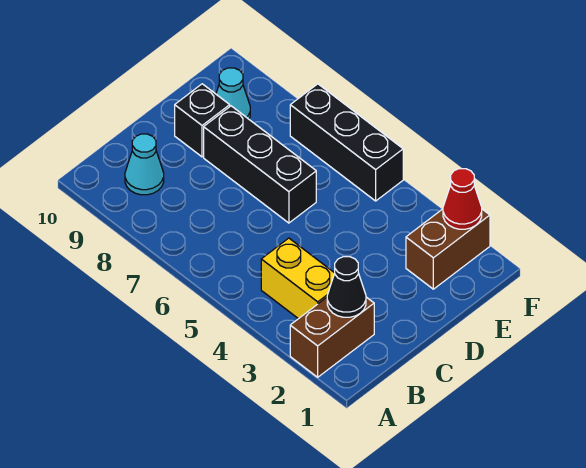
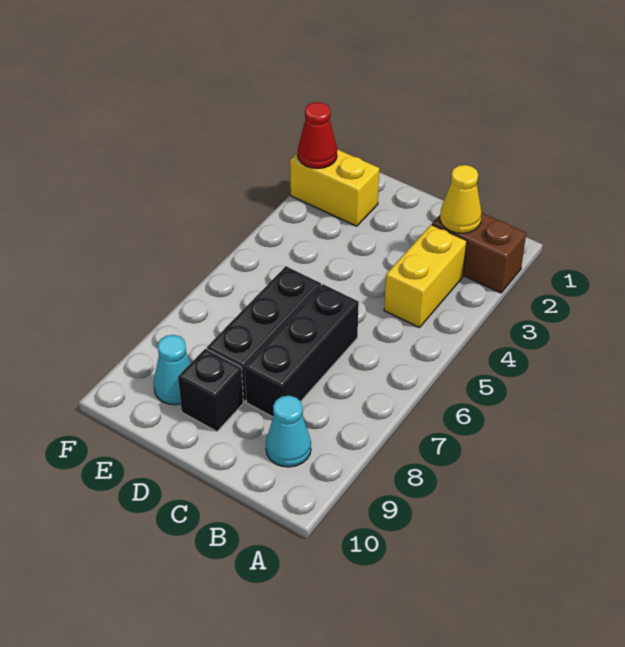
black 1x1 cone [327,257,366,317] -> yellow 1x1 cone [440,165,482,233]
brown 1x2 brick [406,209,490,289] -> yellow 1x2 brick [290,149,379,226]
black 1x3 brick [290,84,403,201] -> black 1x3 brick moved to [245,284,359,417]

